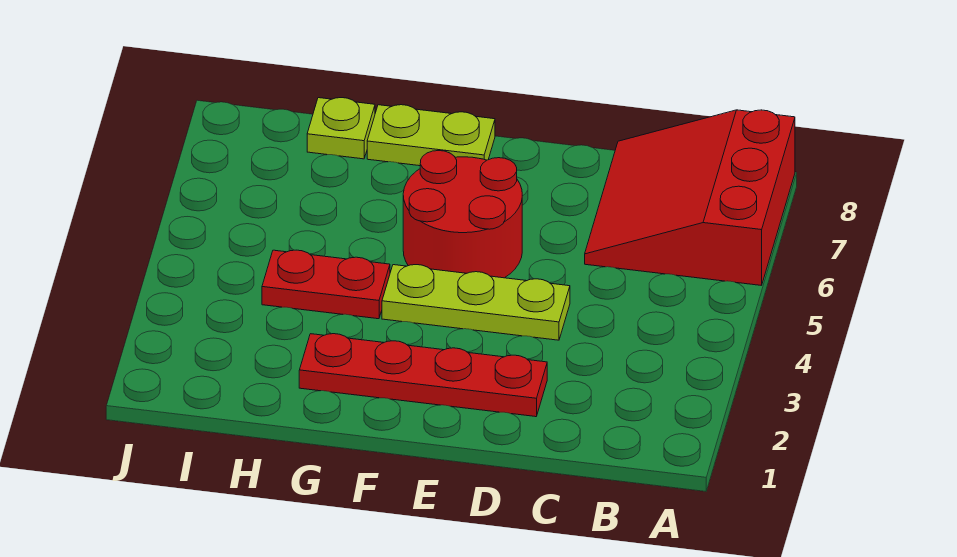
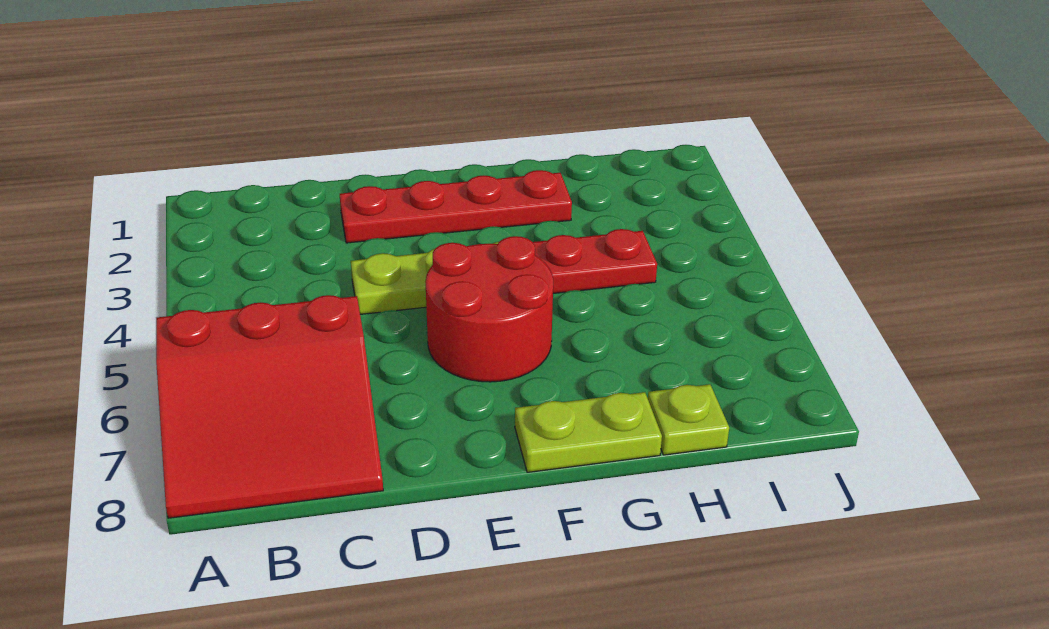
red 3x3 slope [585,110,795,286] -> red 3x3 slope turned to [156,295,383,518]

